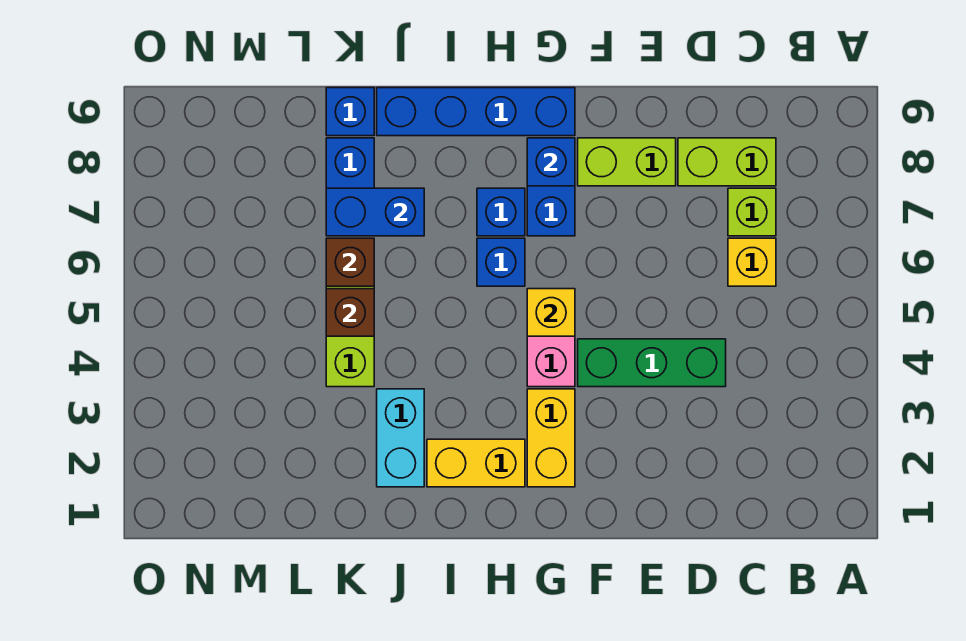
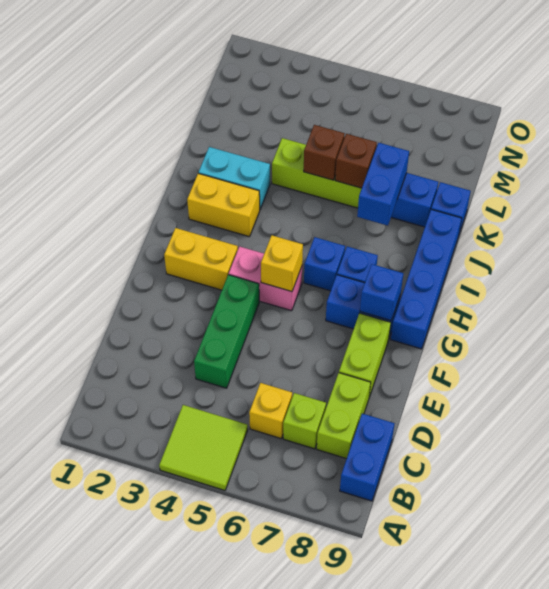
none -> lime 2x2 tile [159,405,248,490]
none -> blue 1x2 brick [340,414,395,501]
yellow 1x2 brick [427,439,525,487] -> yellow 1x2 brick turned to [187,173,260,237]

